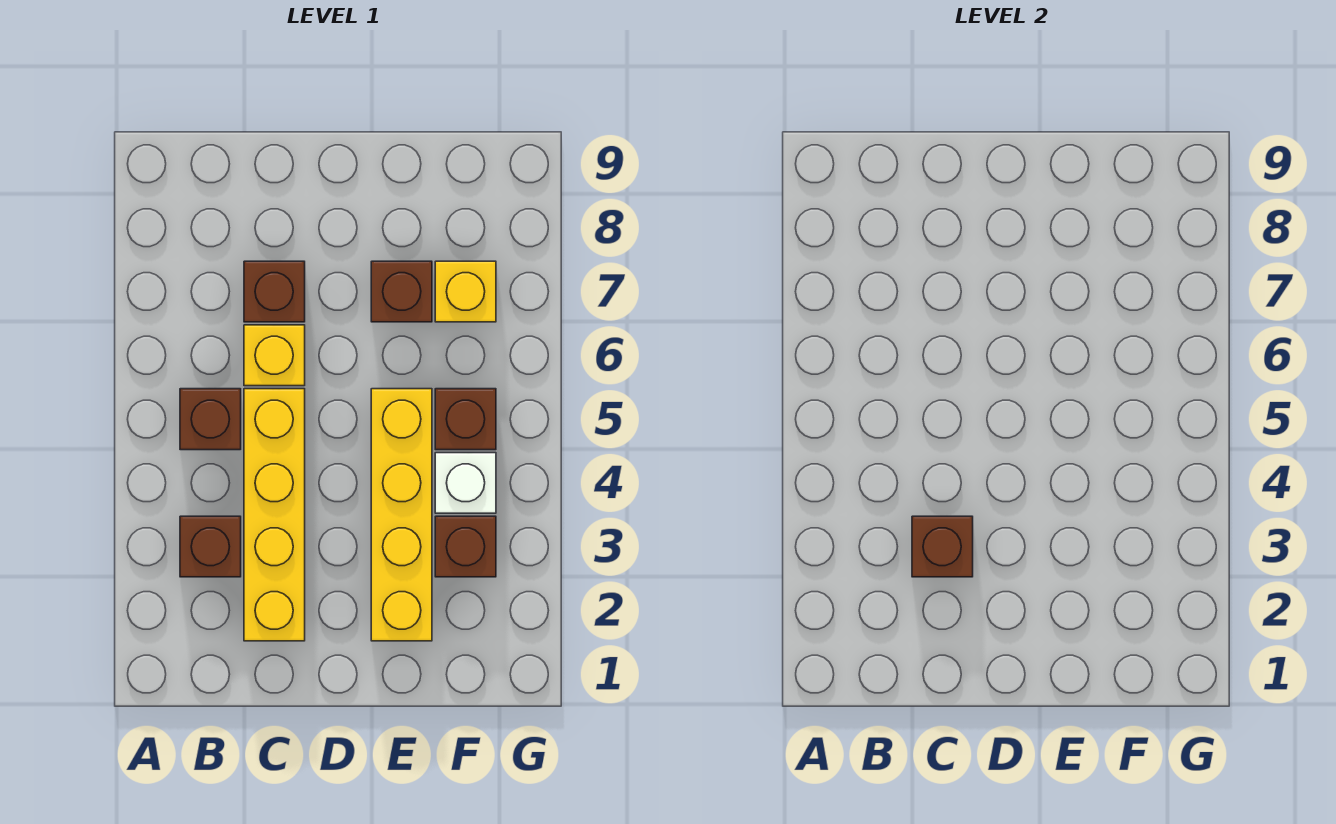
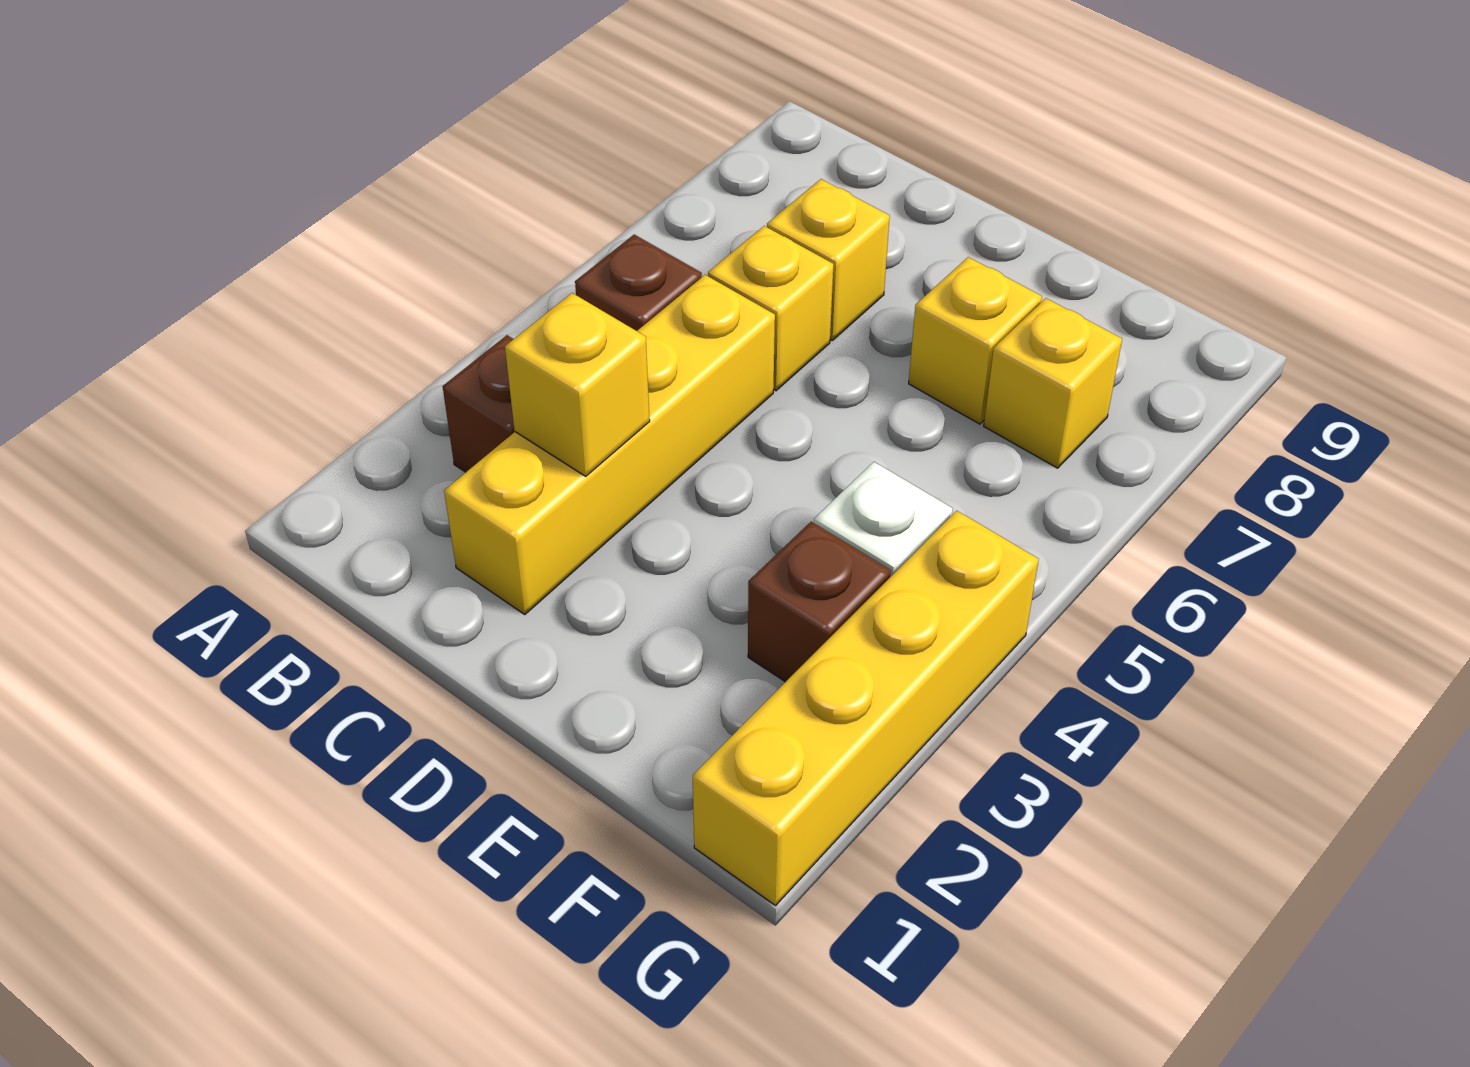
brown 1x1 brick [912,516,973,577] -> yellow 1x1 brick [505,293,650,476]
brown 1x1 brick [244,261,305,322] -> yellow 1x1 brick [767,179,890,340]
yellow 1x4 brick [371,389,432,641] -> yellow 1x4 brick moved to [693,511,1039,905]
brown 1x1 brick [371,261,432,322] -> yellow 1x1 brick [909,257,1042,424]
brown 1x1 brick [435,389,496,450] -> none

